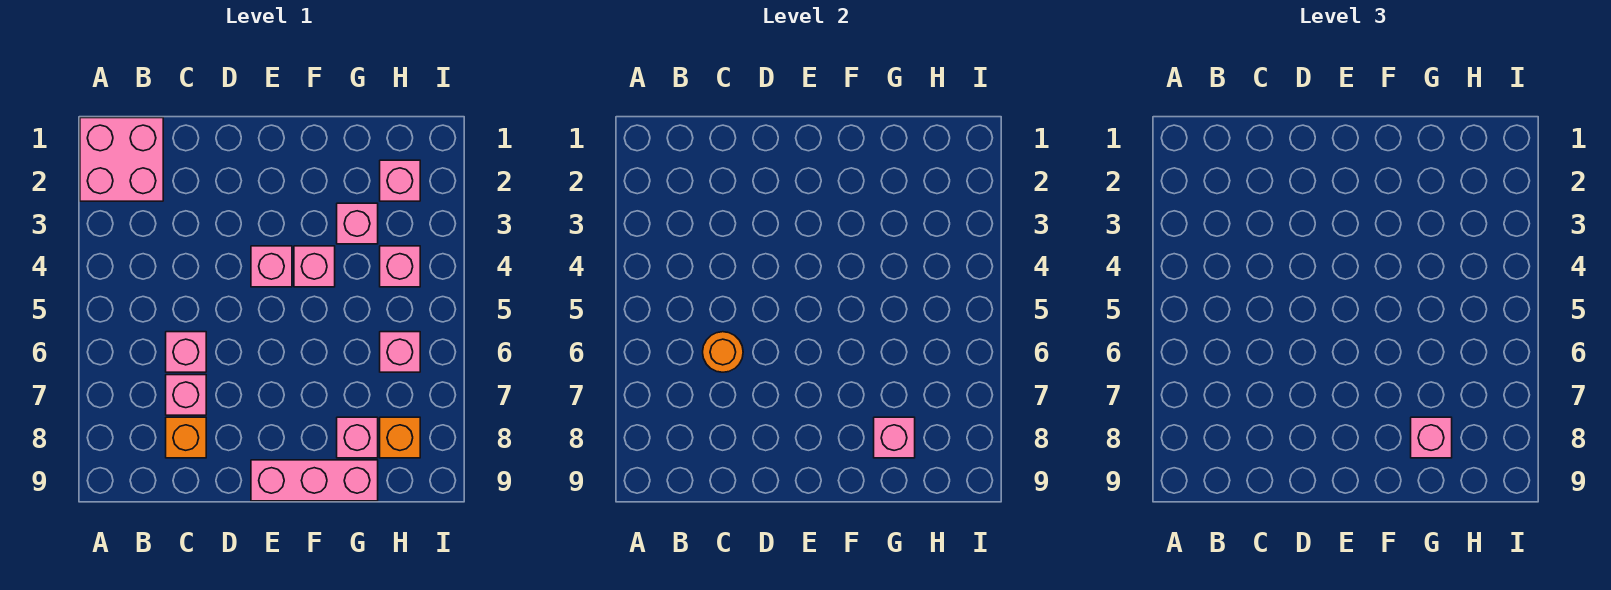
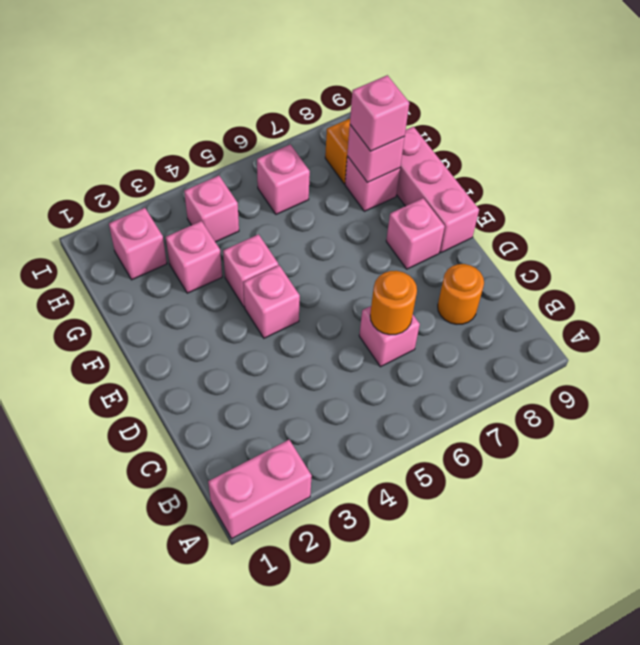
pink 2x2 brick [80,118,163,201] -> pink 1x2 brick [208,440,312,539]
pink 1x1 brick [166,375,206,415] -> pink 1x1 brick moved to [386,198,445,269]
orange 1x1 brick [166,417,206,458] -> orange 1x1 round brick [438,264,484,324]

